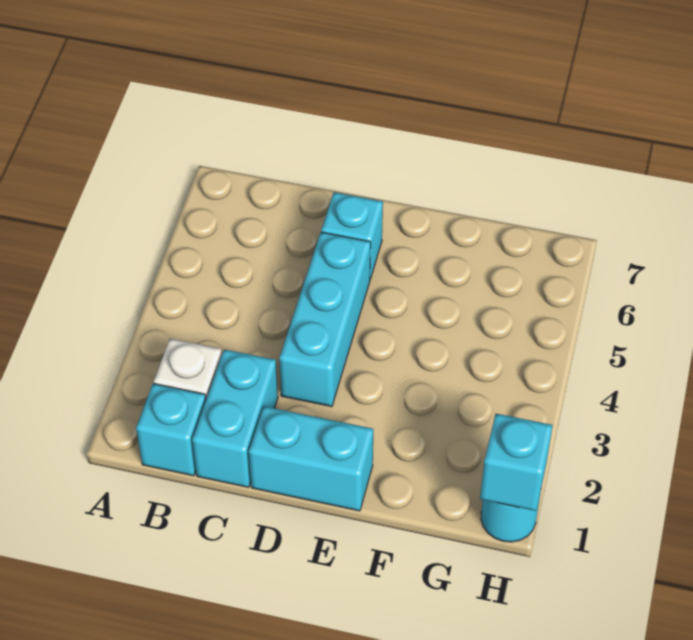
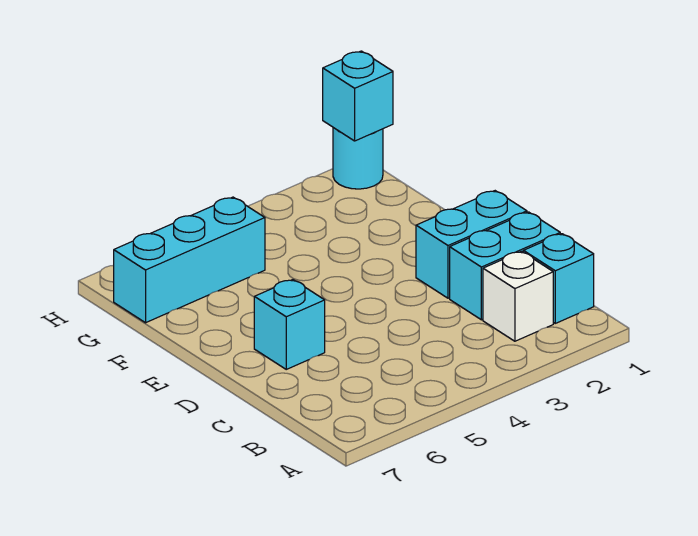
cyan 1x2 brick [249,406,373,511] -> cyan 1x2 brick turned to [416,191,527,298]
cyan 1x3 brick [279,232,371,407] -> cyan 1x3 brick moved to [113,197,265,323]

